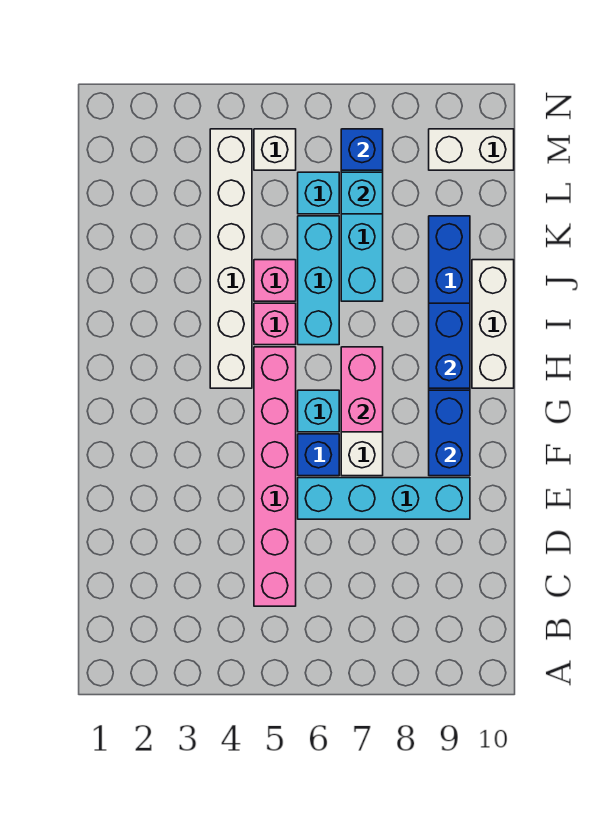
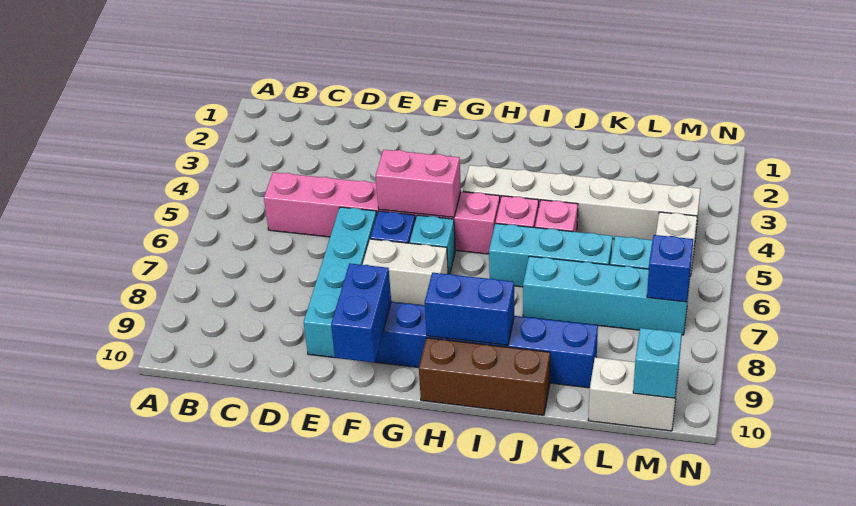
blue 1x2 brick [429,390,470,476] -> blue 1x2 brick turned to [331,263,391,363]
pink 1x2 brick [341,347,383,432] -> pink 1x2 brick moved to [376,150,461,217]
white 1x3 brick [472,260,514,388] -> brown 1x3 brick [419,338,550,415]
cyan 1x1 brick [341,172,383,214] -> cyan 1x1 brick moved to [633,328,682,398]
white 1x2 brick [429,129,514,170] -> white 1x2 brick turned to [588,357,678,431]

